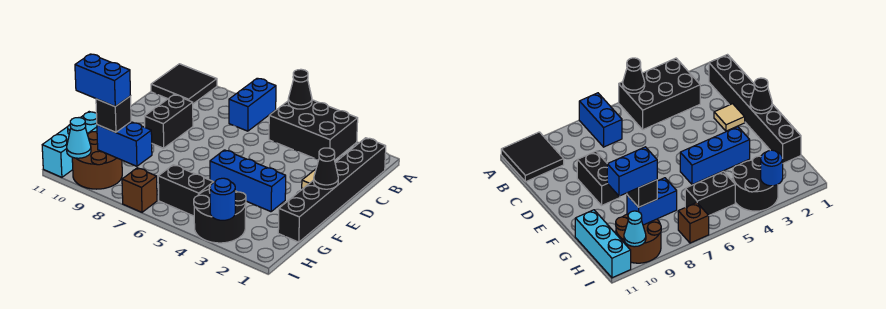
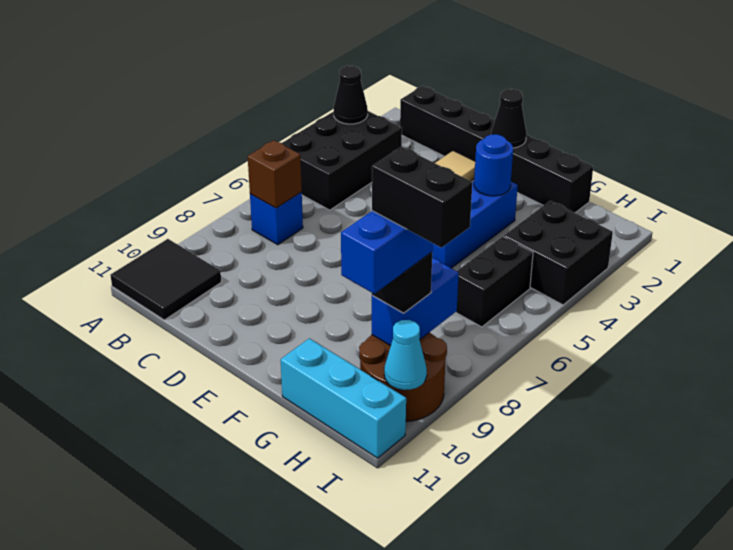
black 1x1 cone [288,69,312,109] -> black 1x1 cone moved to [333,66,368,124]
blue 1x2 brick [229,78,276,131] -> blue 1x1 brick [250,192,303,245]
black 1x2 brick [144,95,193,148] -> black 1x2 brick moved to [372,147,472,248]
black 2x2 round brick [194,187,246,243] -> black 2x2 brick [504,201,613,305]
blue 1x1 round brick [210,178,235,220] -> blue 1x1 round brick moved to [474,134,513,196]
brown 1x1 brick [122,168,157,212] -> brown 1x1 brick moved to [248,140,302,208]

